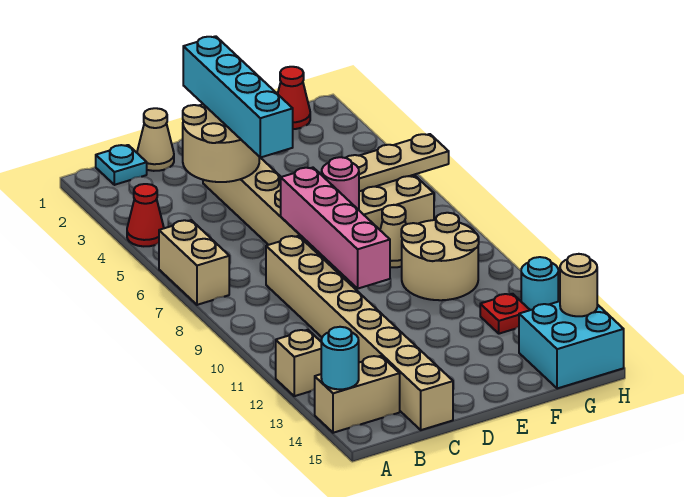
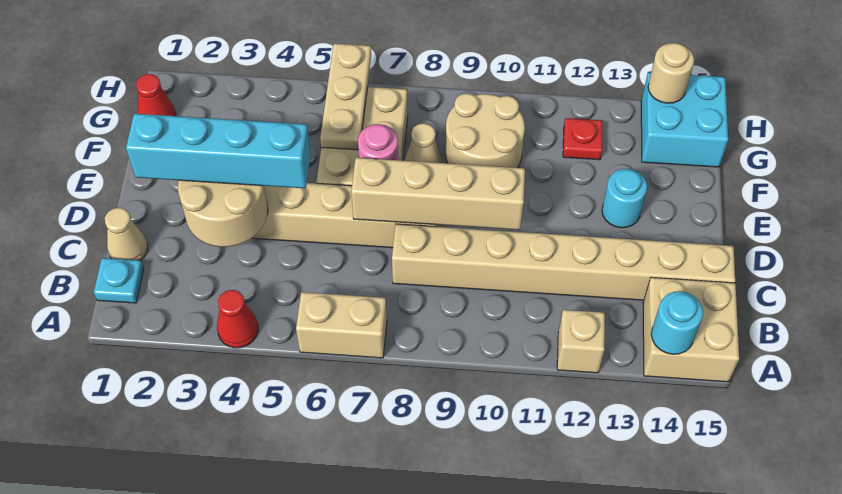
tan 1x2 brick [315,356,400,433] -> tan 2x2 brick [643,277,739,382]
pink 1x4 brick [281,168,390,288] -> tan 1x4 brick [351,158,525,230]
cyan 1x1 round brick [521,257,558,310] -> cyan 1x1 round brick moved to [602,169,647,228]

